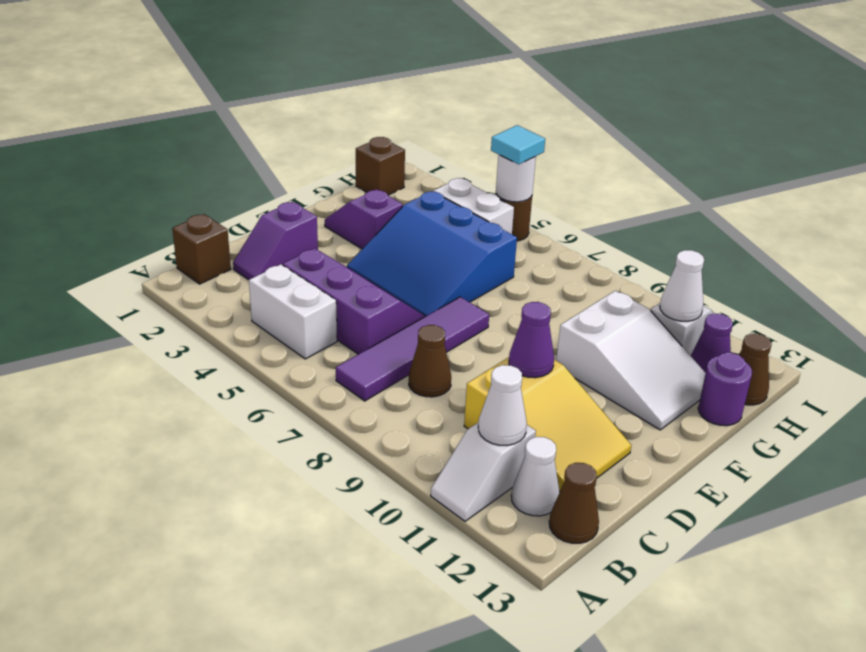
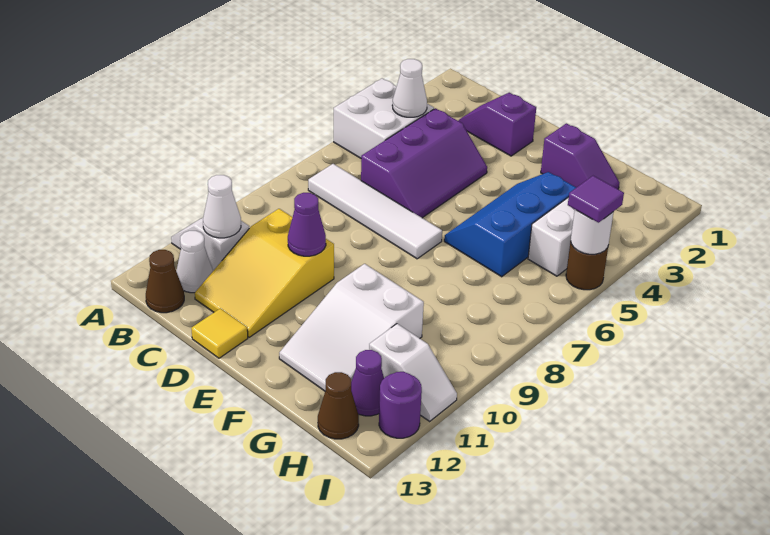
brown 1x1 brick [172,214,231,284] -> none
white 1x2 brick [249,264,337,359] -> white 2x2 brick [334,78,434,158]
purple 1x4 tile [336,297,489,401] -> white 1x4 tile [308,164,442,259]
brown 1x1 cone [409,325,451,397] -> none
none -> yellow 1x1 tile [191,308,248,358]
blue 3x3 slope [347,192,517,316] -> blue 2x3 slope [444,172,576,277]
purple 1x2 slope [325,189,403,249] -> purple 1x2 slope turned to [541,123,620,189]
purple 1x1 round brick [698,353,752,426] -> purple 1x1 round brick moved to [379,372,422,438]
brown 1x1 brick [356,137,405,195] -> none
white 1x1 cone [660,250,704,321] -> white 1x1 cone moved to [392,59,427,117]
cyan 1x1 tile [491,125,545,164] -> purple 1x1 tile [568,176,624,223]

